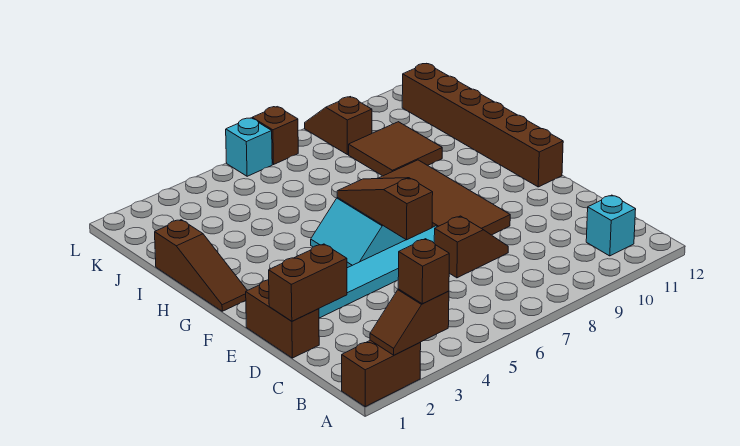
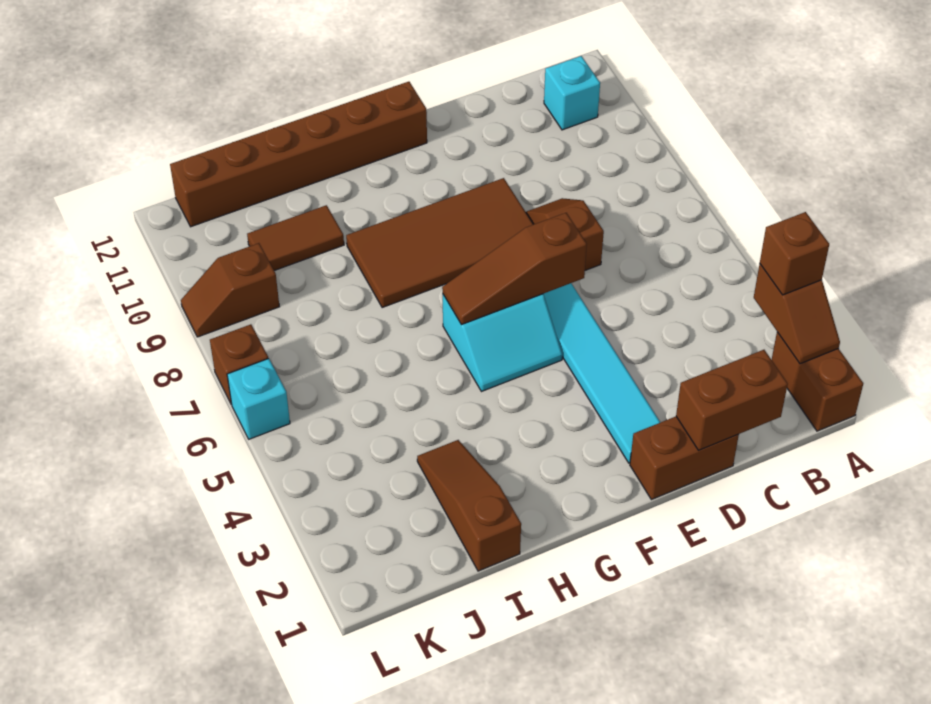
brown 1x2 brick [269,244,347,321] -> brown 1x2 brick turned to [676,350,788,450]
brown 1x3 slope [155,220,247,311] -> brown 1x3 slope turned to [417,440,521,571]
brown 2x2 tile [349,122,442,176] -> brown 1x2 tile [247,205,344,271]

